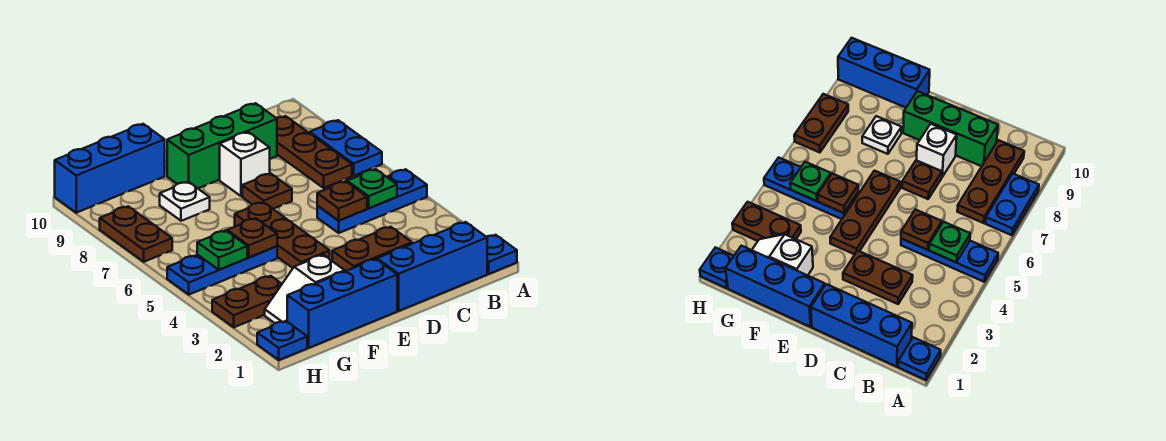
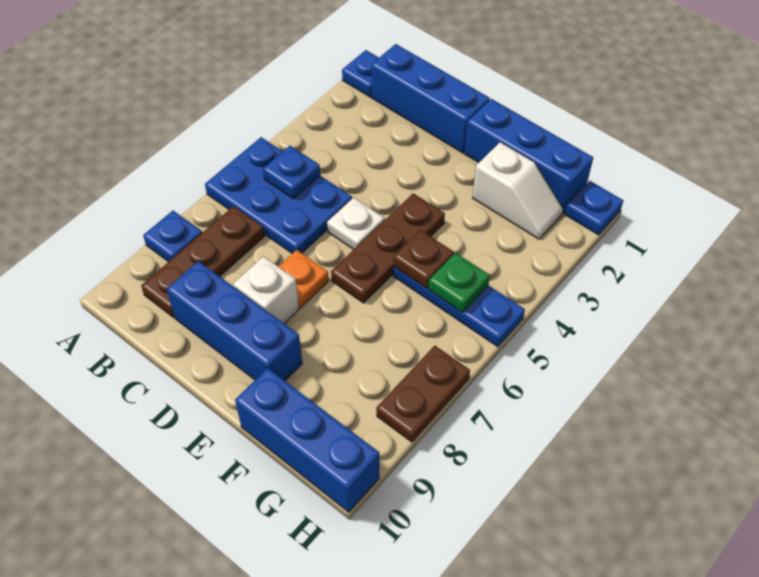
blue 1x3 plate [317,169,427,233] -> blue 2x3 plate [205,137,352,254]
blue 1x2 plate [310,120,382,176] -> blue 1x1 plate [143,211,202,262]
green 1x1 plate [347,169,397,208] -> blue 1x1 plate [263,146,320,199]
brown 1x2 plate [332,227,412,271] -> none
brown 1x1 plate [317,181,367,221] -> none
green 1x3 brick [167,103,277,188] -> blue 1x3 brick [167,261,302,381]
brown 1x1 plate [242,173,292,209] -> orange 1x1 plate [278,250,329,308]
white 1x1 plate [160,182,210,221] -> white 1x1 plate moved to [327,198,385,249]
brown 1x2 plate [212,276,282,327] -> none

